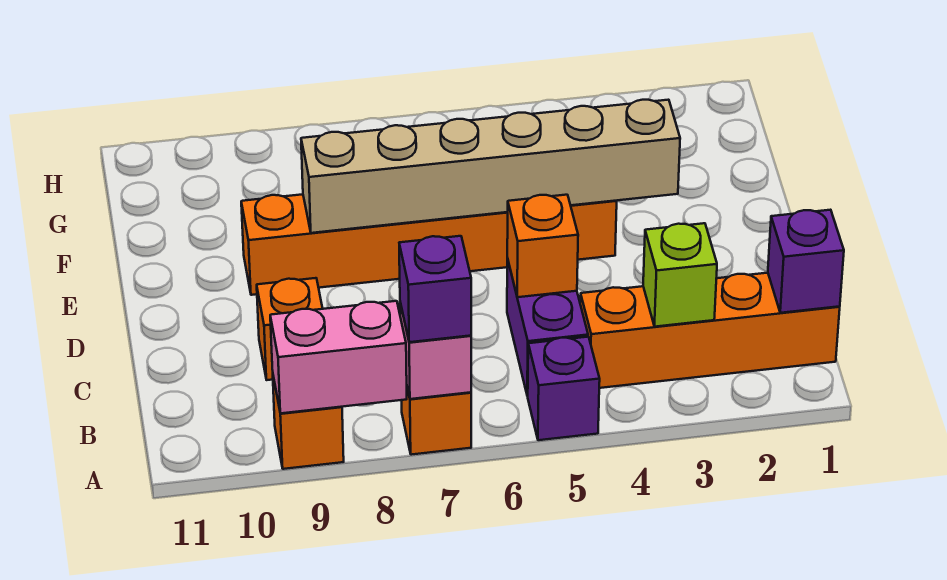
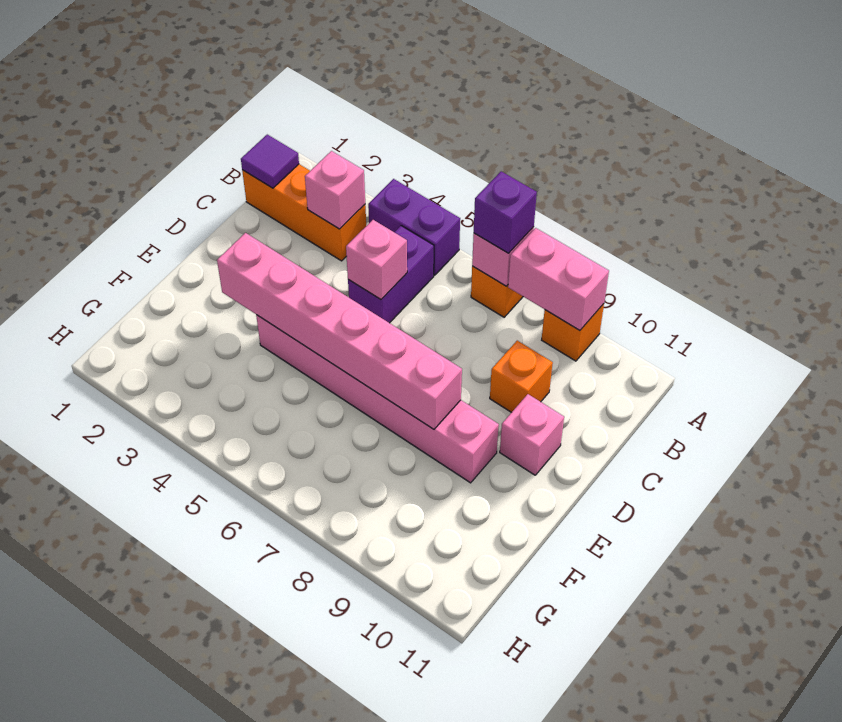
purple 1x1 brick [528,337,600,440] -> purple 1x2 brick [368,179,460,275]
orange 1x4 brick [580,273,840,388] -> orange 1x3 brick [242,164,366,261]
purple 1x1 brick [768,210,844,313] -> purple 1x1 tile [241,135,299,188]
lime 1x1 brick [643,223,717,327] -> pink 1x1 brick [305,151,365,229]
orange 1x1 brick [507,195,578,297] -> pink 1x1 brick [346,220,407,299]
none -> pink 1x1 brick [500,394,564,475]
tan 1x6 brick [301,100,680,233] -> pink 1x6 brick [217,233,462,429]
orange 1x6 brick [241,194,617,295] -> pink 1x6 brick [256,315,499,483]

